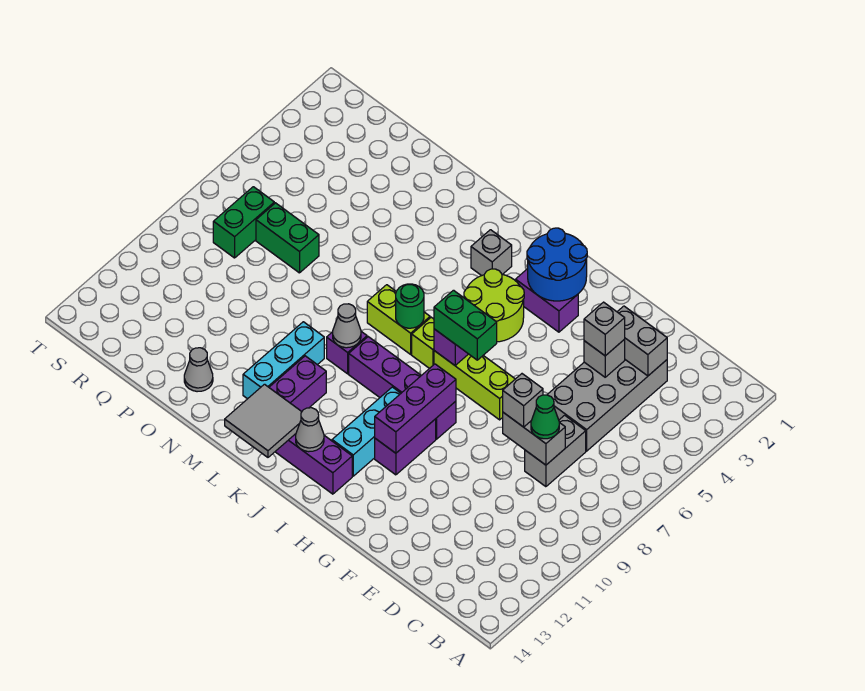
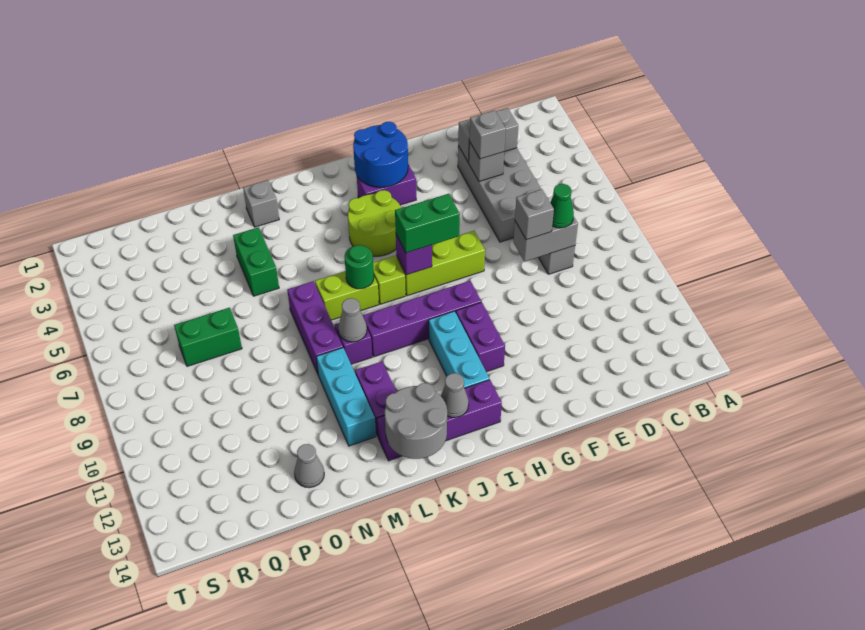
purple 1x3 brick [375,364,456,453] -> purple 1x3 brick moved to [287,281,343,374]
grey 1x1 brick [471,230,512,276] -> grey 1x1 brick moved to [243,180,279,227]
grey 2x2 tile [225,384,302,457] -> grey 2x2 round brick [385,383,447,459]
green 1x2 brick [213,187,274,258] -> green 1x2 brick moved to [233,227,279,296]

